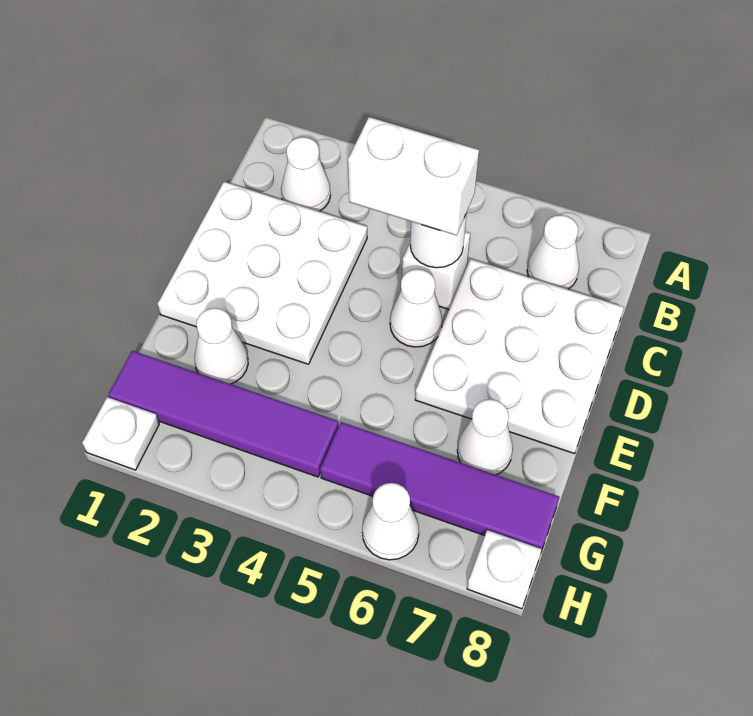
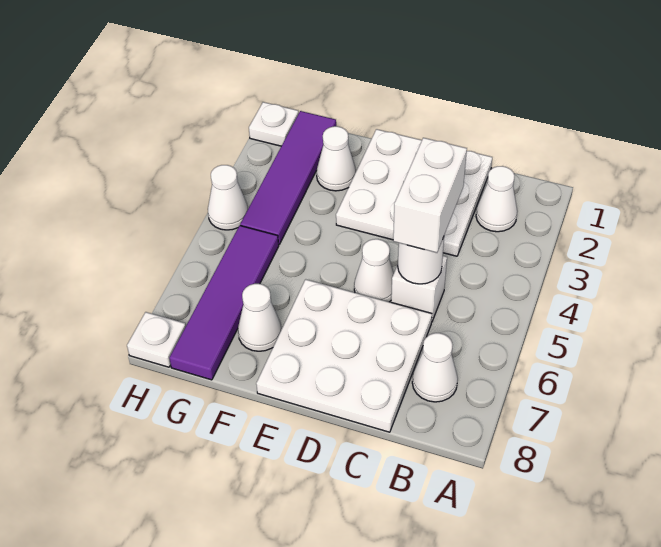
white 1x1 cone [362,483,419,560] -> white 1x1 cone moved to [208,165,248,230]

